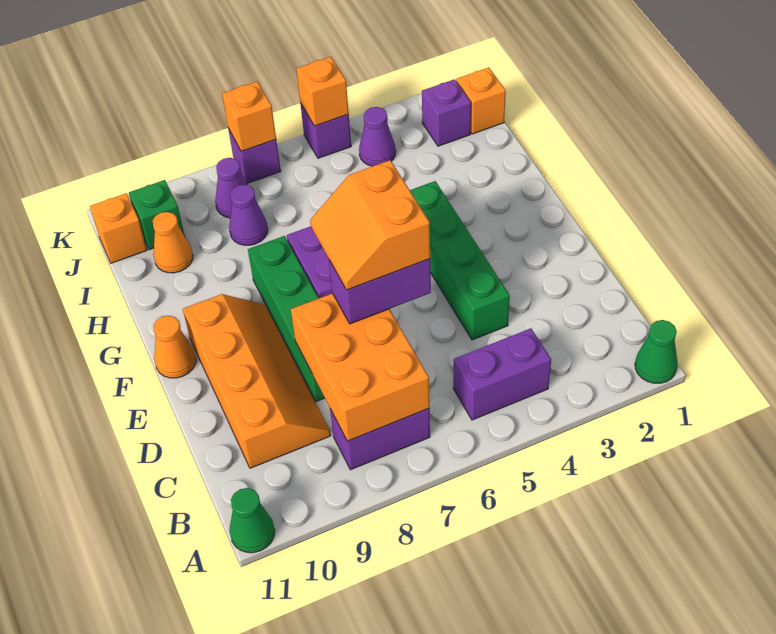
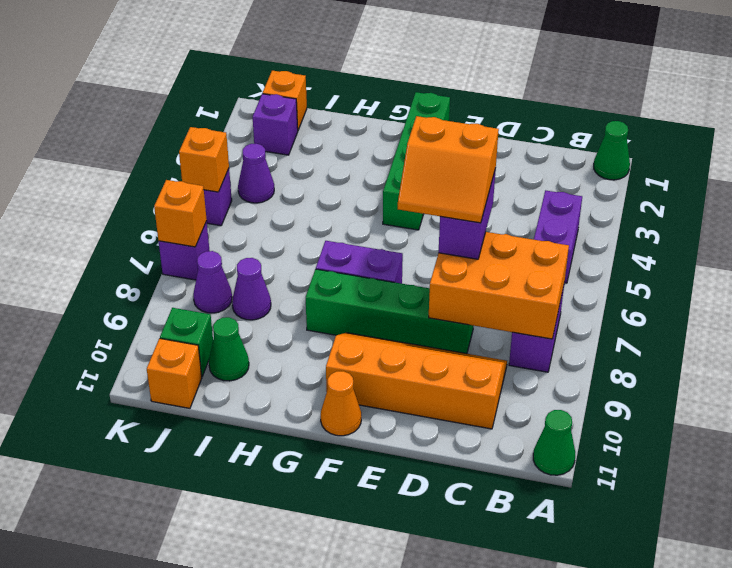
green 1x4 brick [410,181,510,340] -> green 1x4 brick turned to [383,92,450,230]
orange 1x1 cone [153,212,193,273] -> green 1x1 cone [209,317,249,381]

